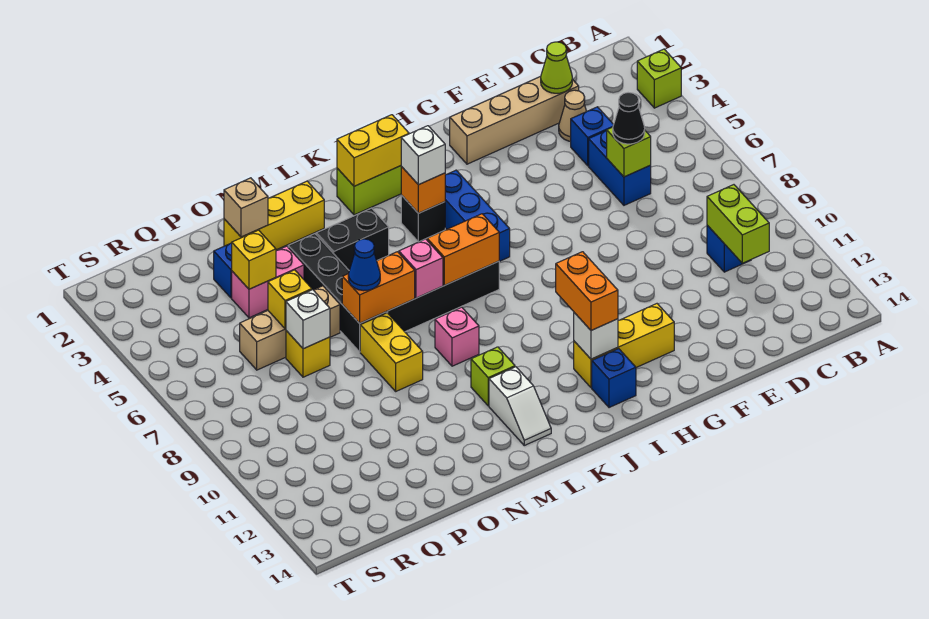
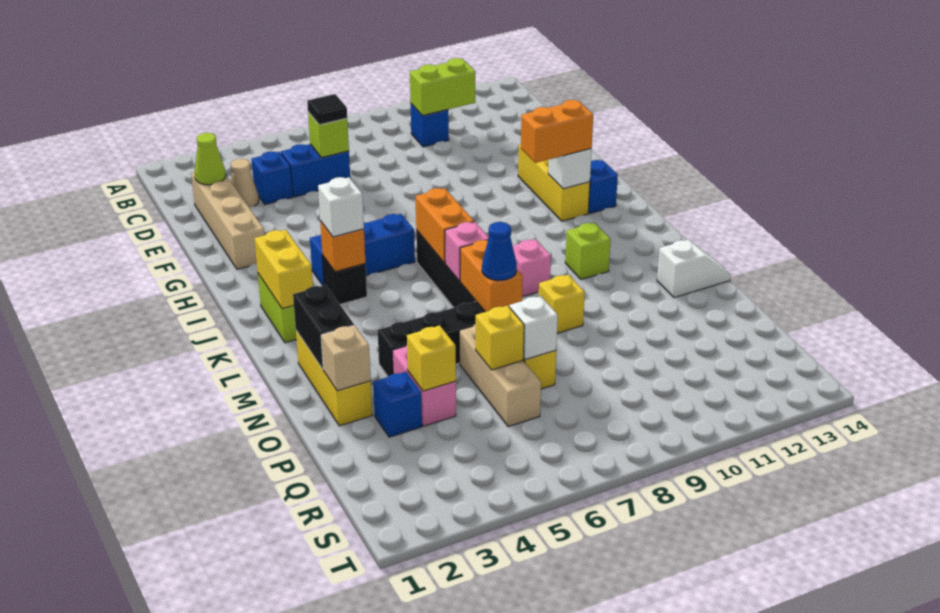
lime 1x1 brick [637,49,681,108] -> none
black 1x1 cone [613,93,645,144] -> black 1x1 tile [307,94,347,125]
black 1x2 brick [316,208,389,271] -> black 1x2 brick moved to [293,285,354,369]
white 1x2 slope [489,367,551,445] -> white 1x2 slope moved to [657,240,731,298]
yellow 1x2 brick [360,313,423,391] -> yellow 1x1 brick [539,275,585,333]

